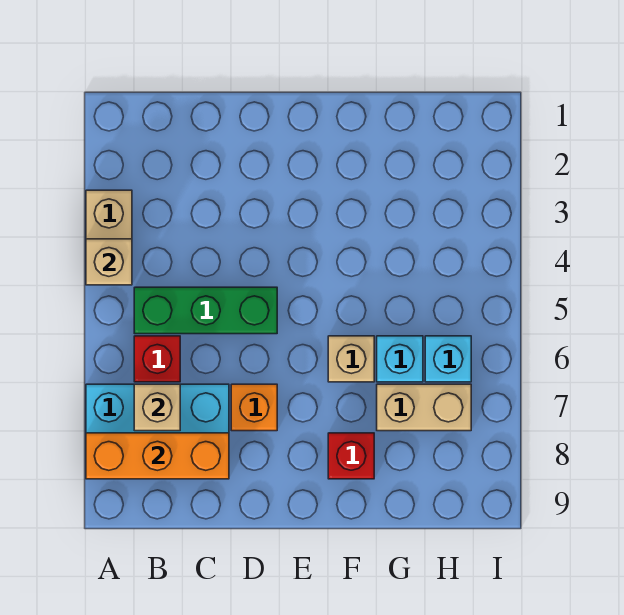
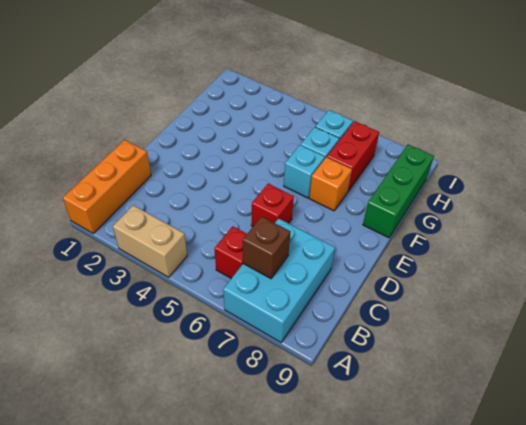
tan 1x1 brick [86,239,132,285] -> none
orange 1x3 brick [86,433,229,479] -> orange 1x3 brick moved to [63,140,151,233]
green 1x3 brick [134,287,277,334] -> green 1x3 brick moved to [363,145,434,238]
tan 1x1 brick [134,384,180,431] -> brown 1x1 brick [243,217,290,279]
orange 1x1 brick [231,384,277,431] -> orange 1x1 brick moved to [309,157,352,211]
tan 1x1 brick [328,336,374,382] -> cyan 1x1 brick [284,145,325,198]
red 1x1 brick [328,433,374,479] -> red 1x1 brick moved to [251,184,294,227]
tan 1x2 brick [377,384,471,431] -> red 1x2 brick [327,121,379,191]

